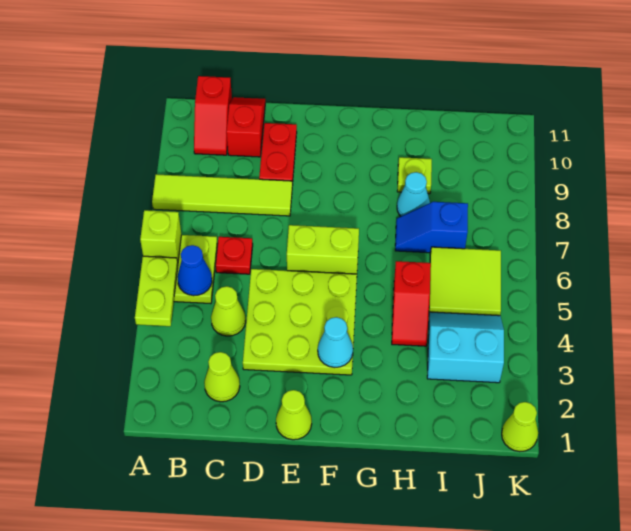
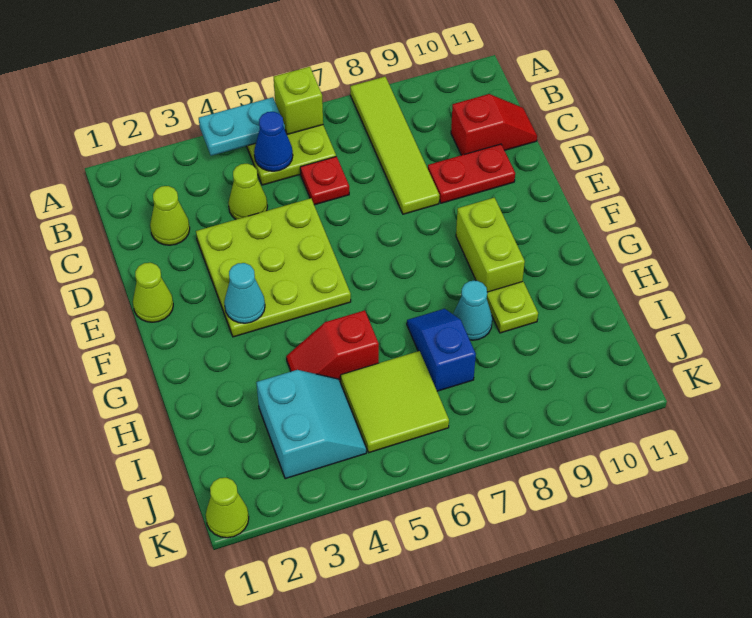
lime 1x2 plate [135,256,178,326] -> cyan 1x2 plate [199,97,285,156]
red 1x2 slope [194,76,232,155] -> none
lime 1x2 brick [287,225,359,274] -> lime 1x2 brick moved to [456,198,525,292]

